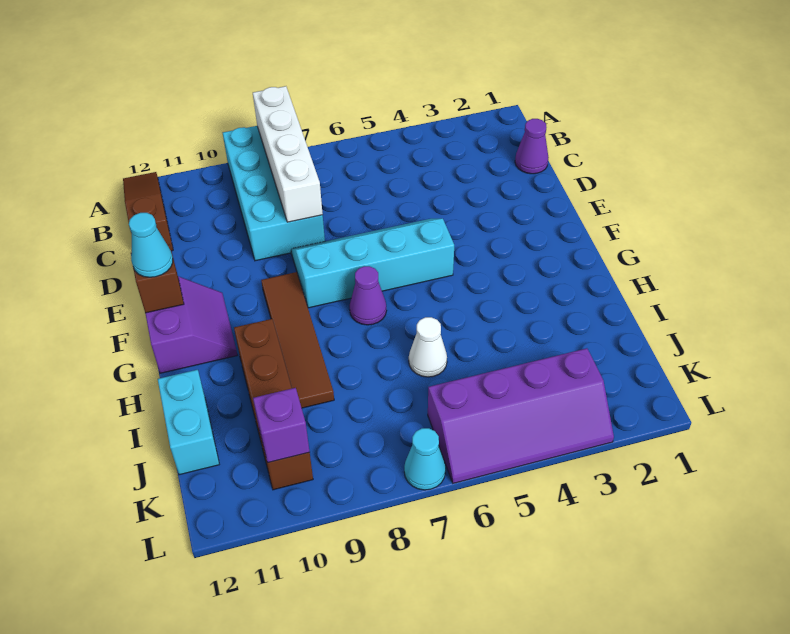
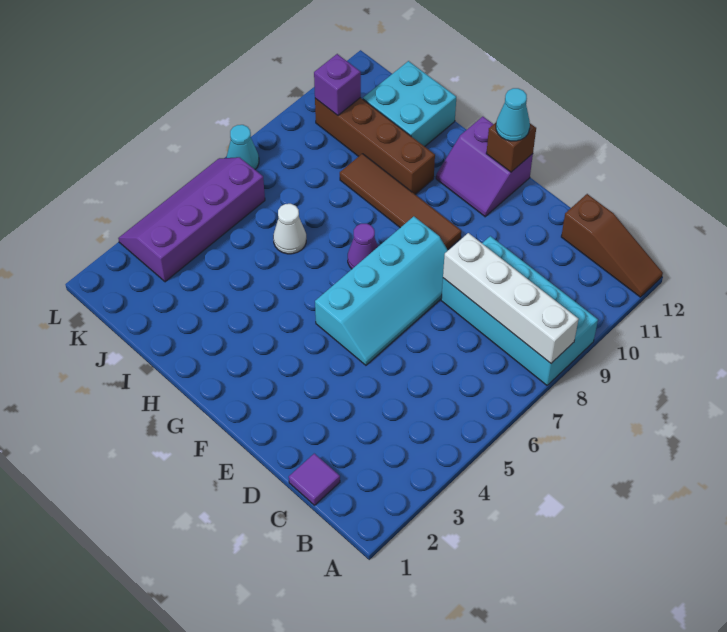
purple 1x1 cone [515,119,549,174] -> purple 1x1 tile [289,454,340,505]
cyan 1x2 brick [158,370,219,475] -> cyan 2x2 brick [363,61,456,147]

